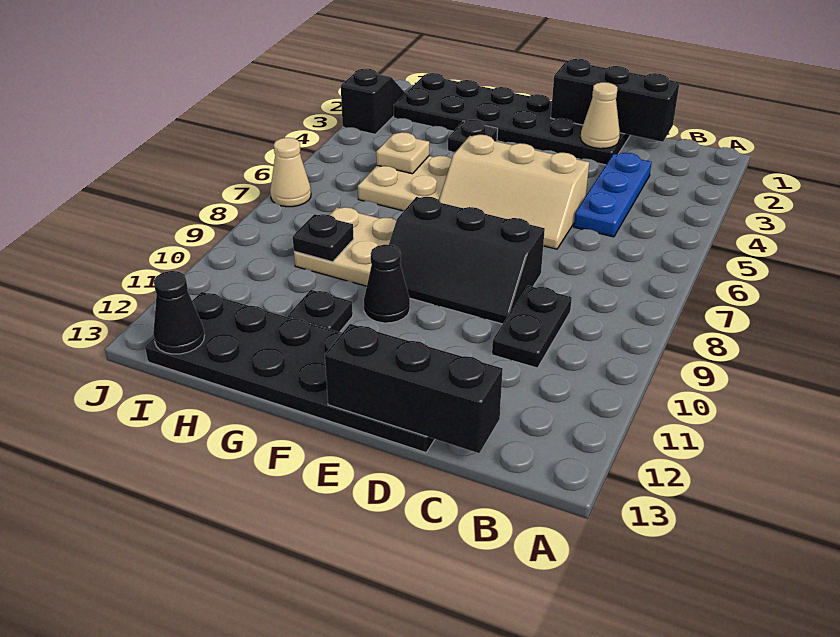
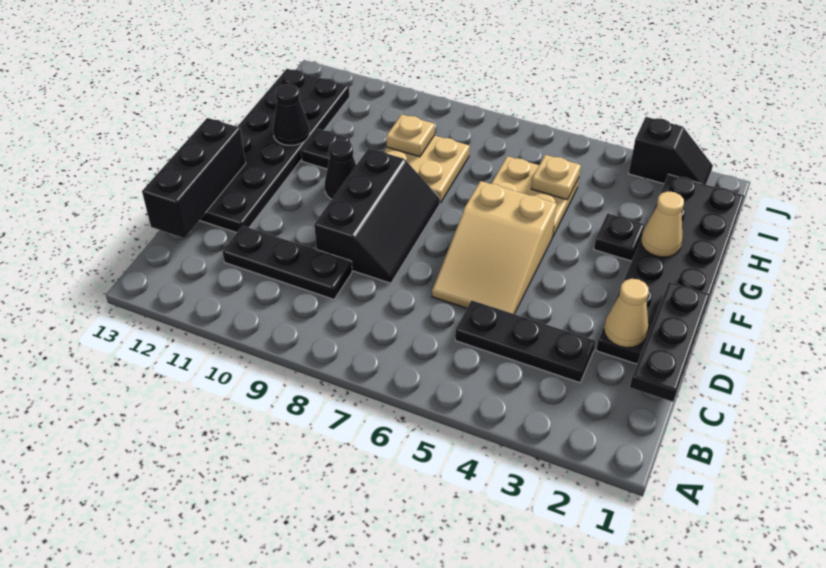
black 1x3 brick [551,59,679,142] -> black 1x3 plate [630,282,710,402]
blue 1x3 plate [574,153,652,237] -> black 1x3 plate [455,301,595,383]
black 1x2 plate [492,286,572,368] -> black 1x3 plate [222,226,352,299]
tan 2x3 slope [439,135,589,249] -> tan 2x3 slope turned to [432,181,557,314]
black 2x3 slope [389,197,545,324] -> black 2x3 slope turned to [314,148,440,283]
black 1x1 plate [293,214,354,262] -> tan 1x1 plate [386,114,435,157]
black 1x1 cone [153,271,204,354] -> black 1x1 cone moved to [273,84,309,146]
tan 1x1 cone [270,138,311,207] -> tan 1x1 cone moved to [641,191,684,257]

